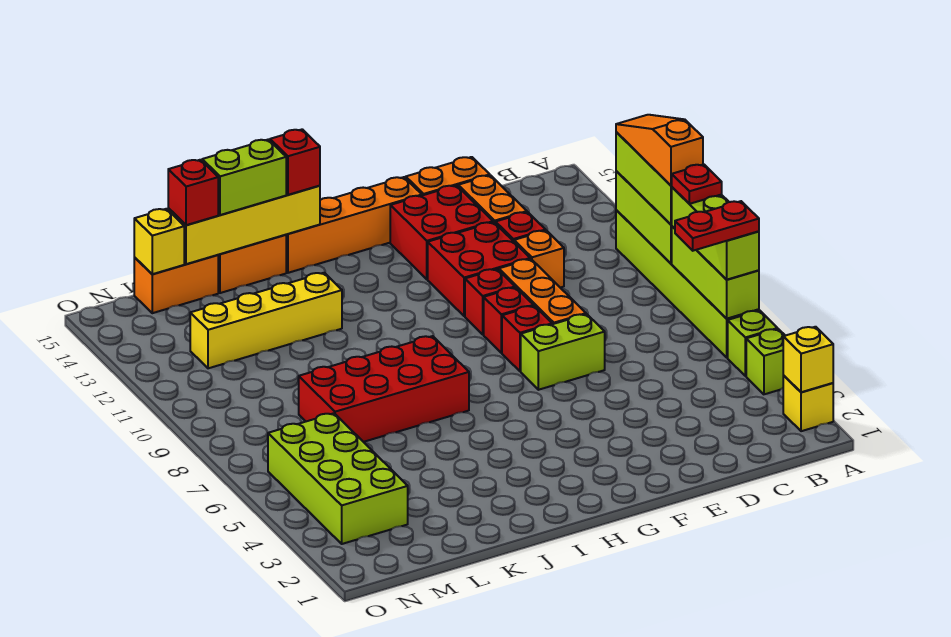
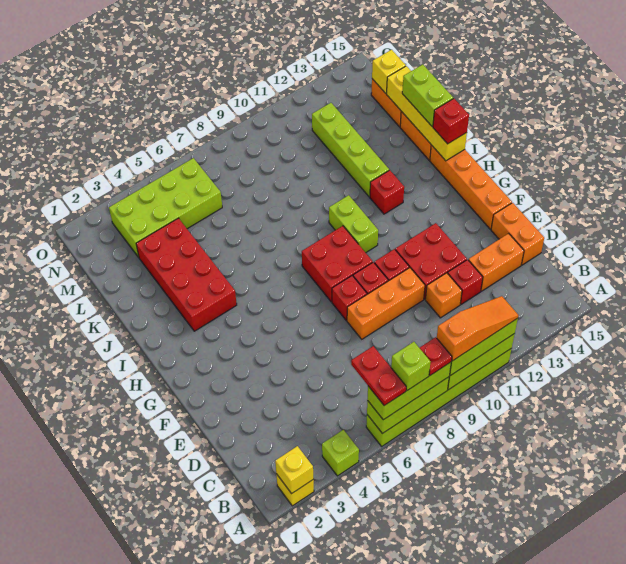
lime 1x1 brick [728,311,778,376] -> lime 1x1 brick moved to [391,342,430,390]
lime 1x2 brick [521,314,605,390] -> lime 1x2 brick moved to [329,195,378,253]
red 2x2 brick [390,185,493,279] -> red 2x2 brick moved to [302,226,373,302]
red 2x4 brick [299,336,469,442] -> red 2x4 brick moved to [136,218,237,331]
yellow 1x4 brick [190,273,342,368] -> lime 1x4 brick [312,103,389,197]
red 1x1 brick [168,160,218,225] -> red 1x1 brick moved to [370,170,404,214]

